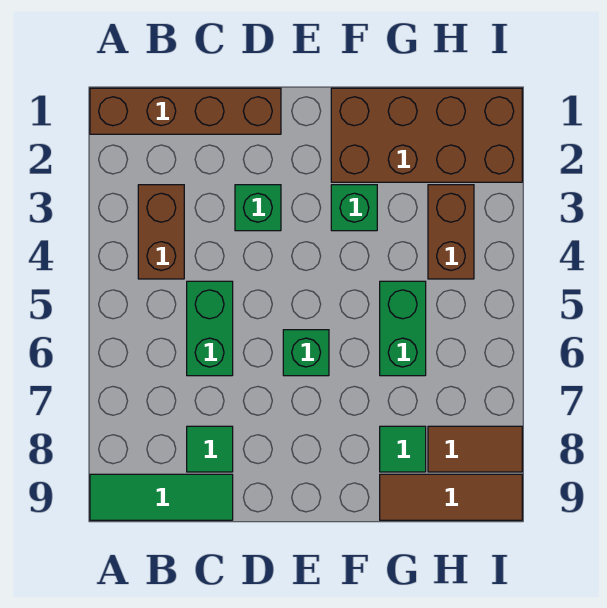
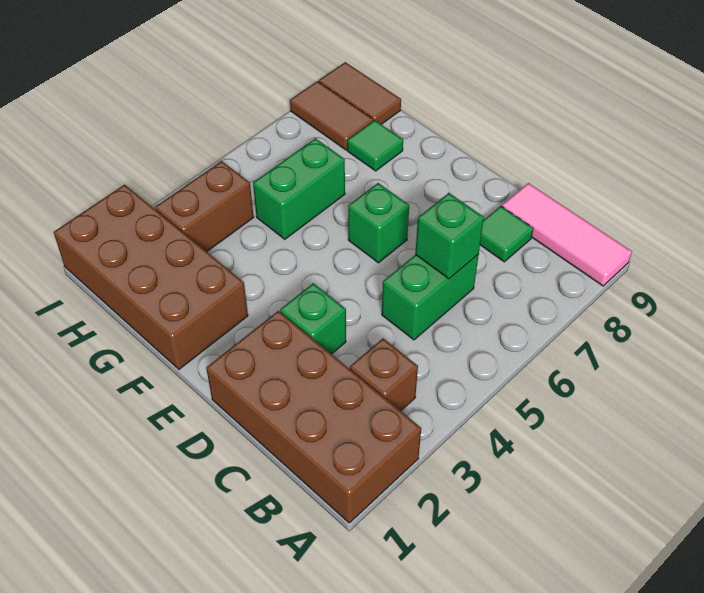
brown 1x4 brick [90,88,281,134] -> brown 2x4 brick [206,311,421,523]
green 1x3 tile [90,474,233,520] -> pink 1x3 tile [502,183,632,286]
brown 1x2 brick [138,185,184,279] -> brown 1x1 brick [350,338,418,411]
green 1x1 brick [331,185,377,231] -> green 1x1 brick moved to [415,193,484,279]
brown 1x3 tile [380,474,522,520] -> brown 1x2 tile [319,62,401,124]

